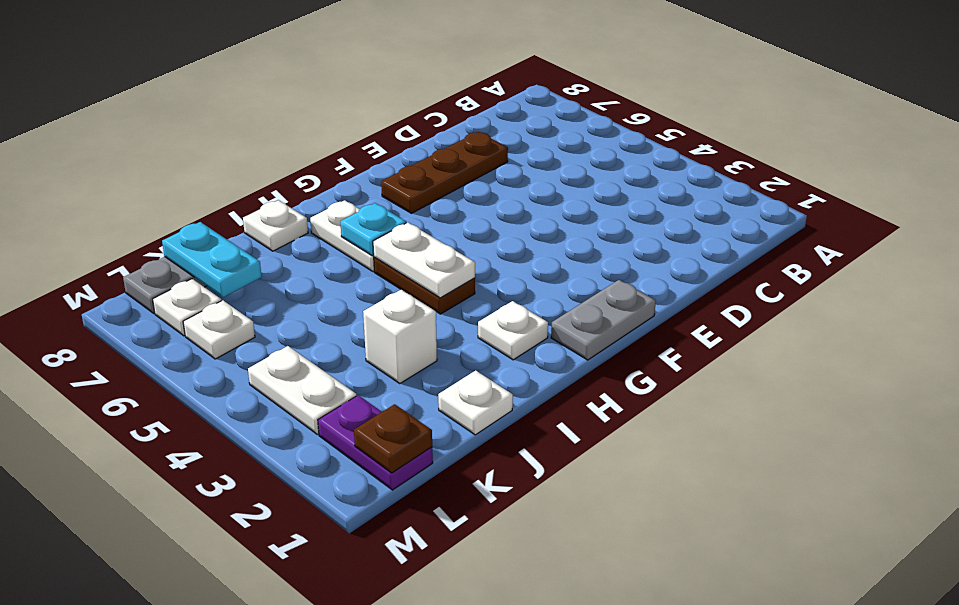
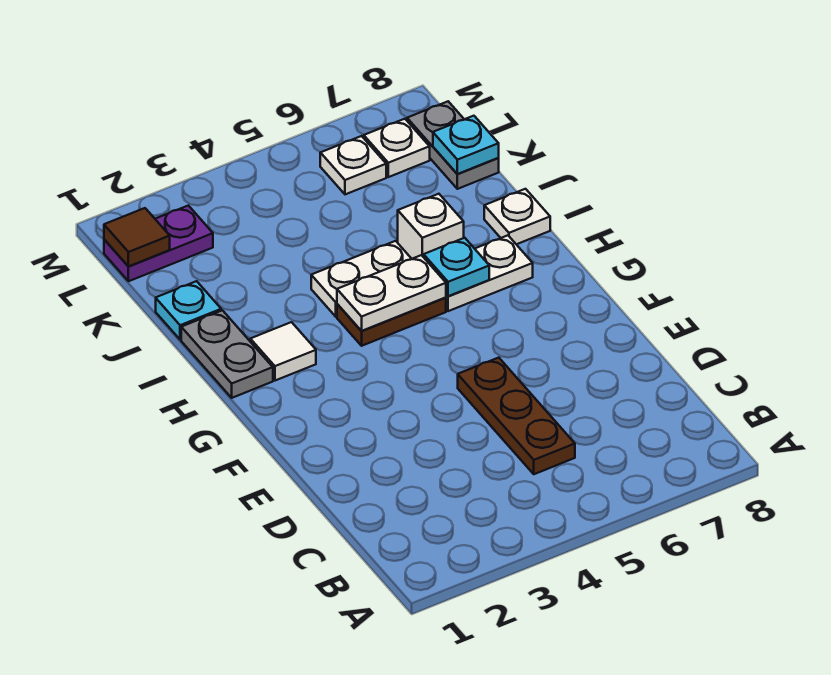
brown 1x3 plate [381,132,508,213] -> brown 1x3 plate moved to [458,358,575,474]
grey 1x2 plate [551,280,656,360] -> grey 1x2 plate moved to [181,310,273,398]
white 1x1 plate [478,301,548,360] -> white 1x1 tile [250,322,316,381]
white 1x1 plate [438,370,513,435] -> cyan 1x1 plate [156,281,221,340]
white 1x1 brick [363,290,437,383] -> white 1x1 brick moved to [398,194,464,259]
cyan 1x2 plate [162,222,262,297] -> cyan 1x1 plate [433,116,499,174]
brown 1x1 plate [354,404,432,473] -> brown 1x1 tile [104,208,170,266]
white 1x2 plate [248,346,357,434] -> white 1x2 plate moved to [311,241,411,317]

